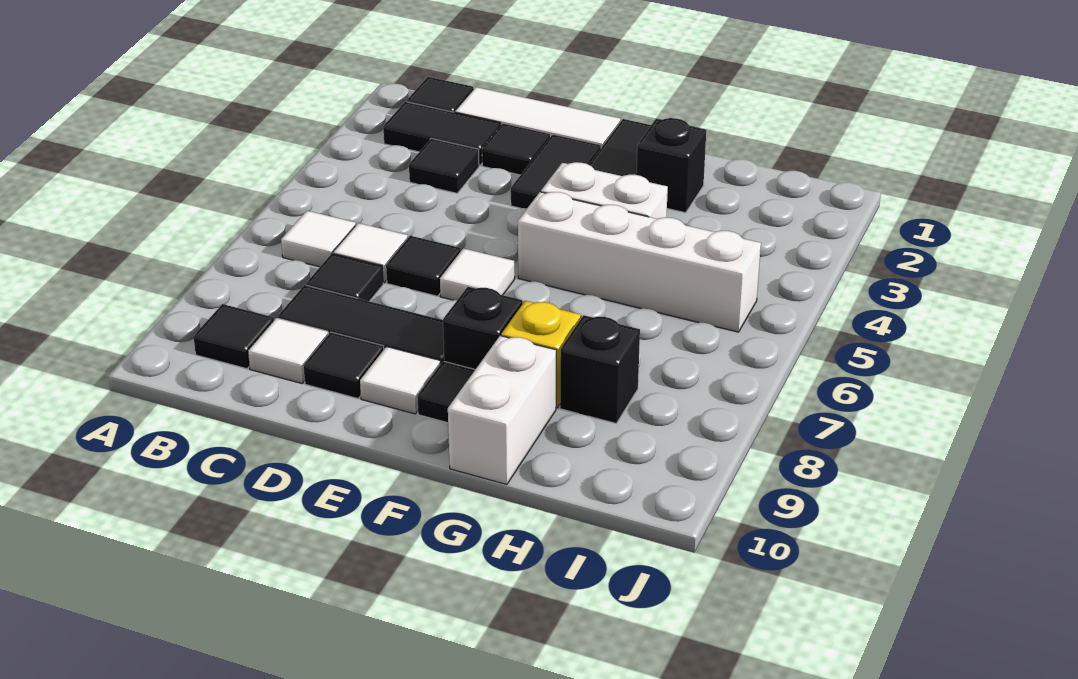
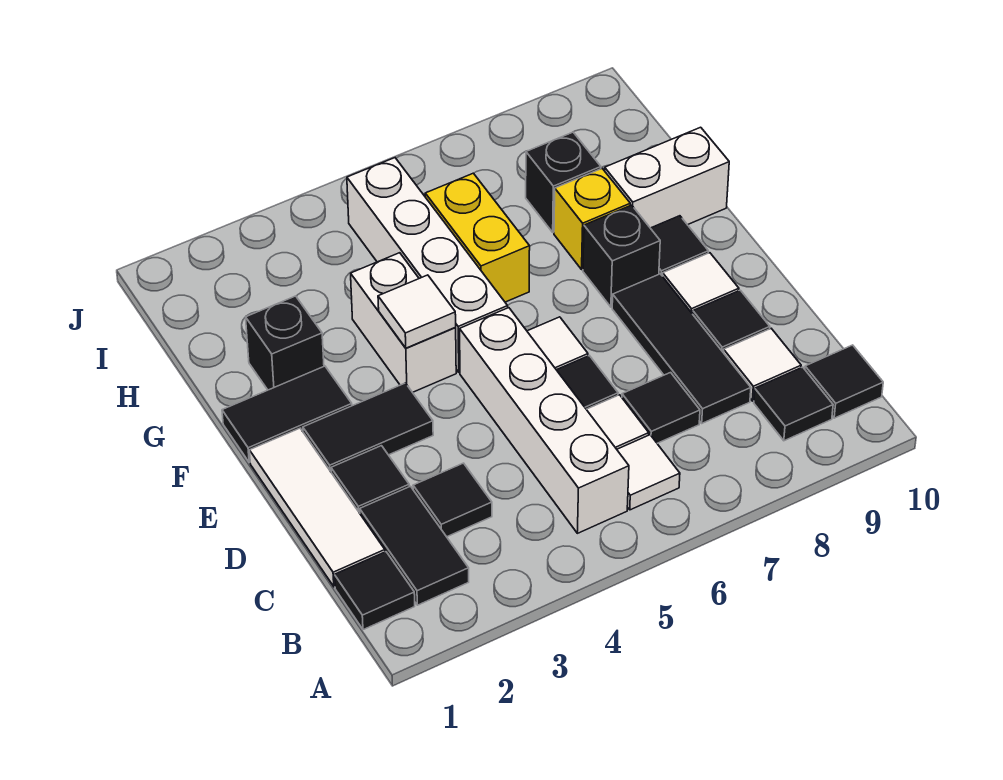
none -> white 1x4 brick [460,308,629,533]
none -> black 1x1 tile [805,345,883,418]
none -> white 1x1 tile [378,275,456,348]
none -> yellow 1x2 brick [425,173,530,302]

